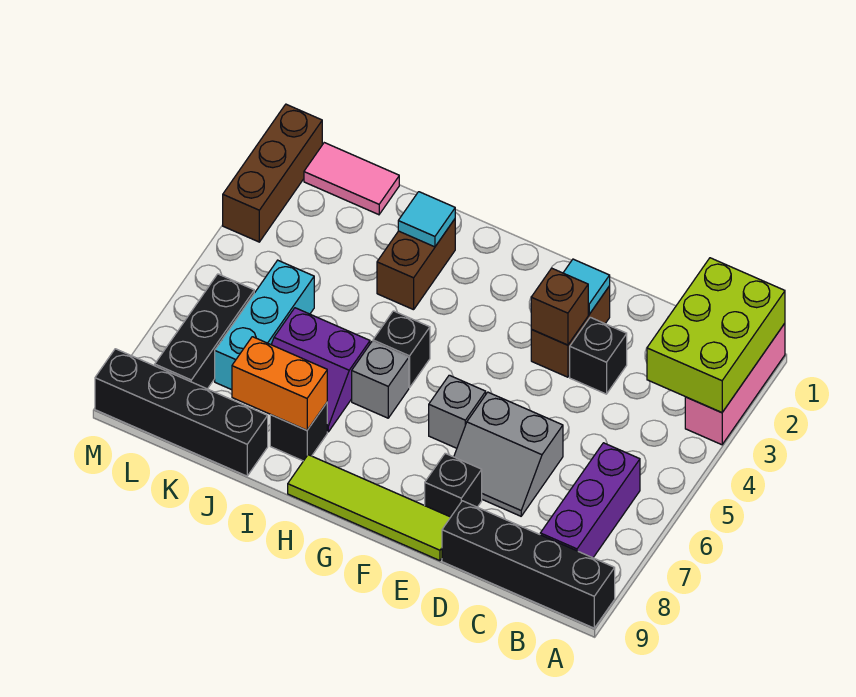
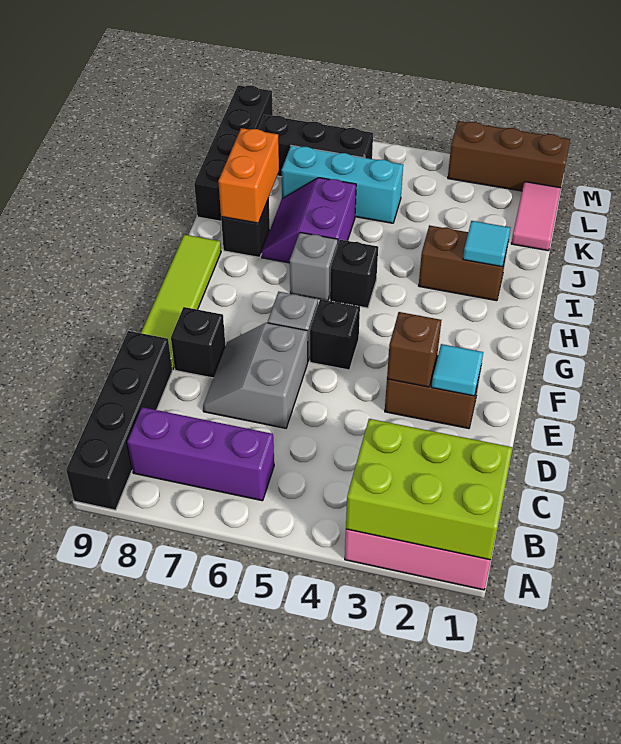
black 1x1 brick [570,317,627,394] -> black 1x1 brick moved to [310,299,360,370]

